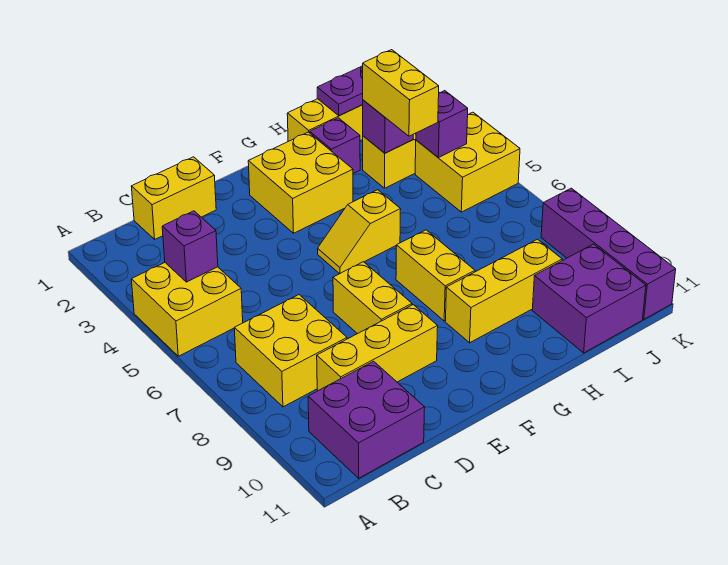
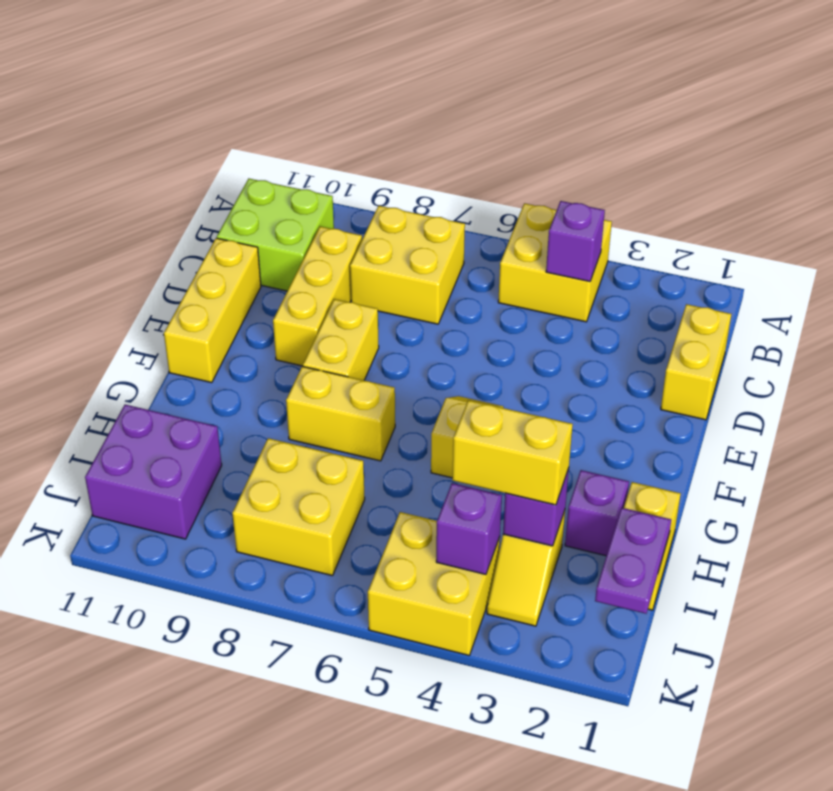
purple 2x2 brick [308,361,425,478] -> lime 2x2 brick [217,179,334,291]
yellow 1x2 brick [333,262,412,334] -> yellow 1x2 brick turned to [303,299,379,380]
yellow 2x2 brick [248,132,353,233] -> yellow 2x2 brick moved to [232,438,365,576]
yellow 1x3 brick [445,239,562,343] -> yellow 1x3 brick moved to [164,238,261,383]
purple 1x4 brick [541,188,676,319] -> none

